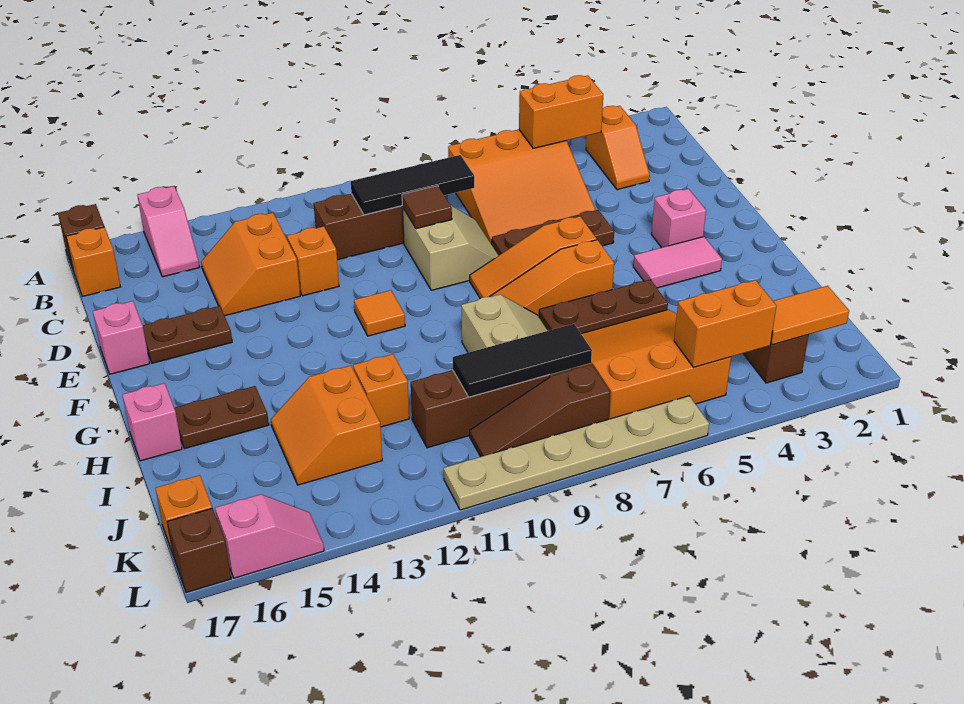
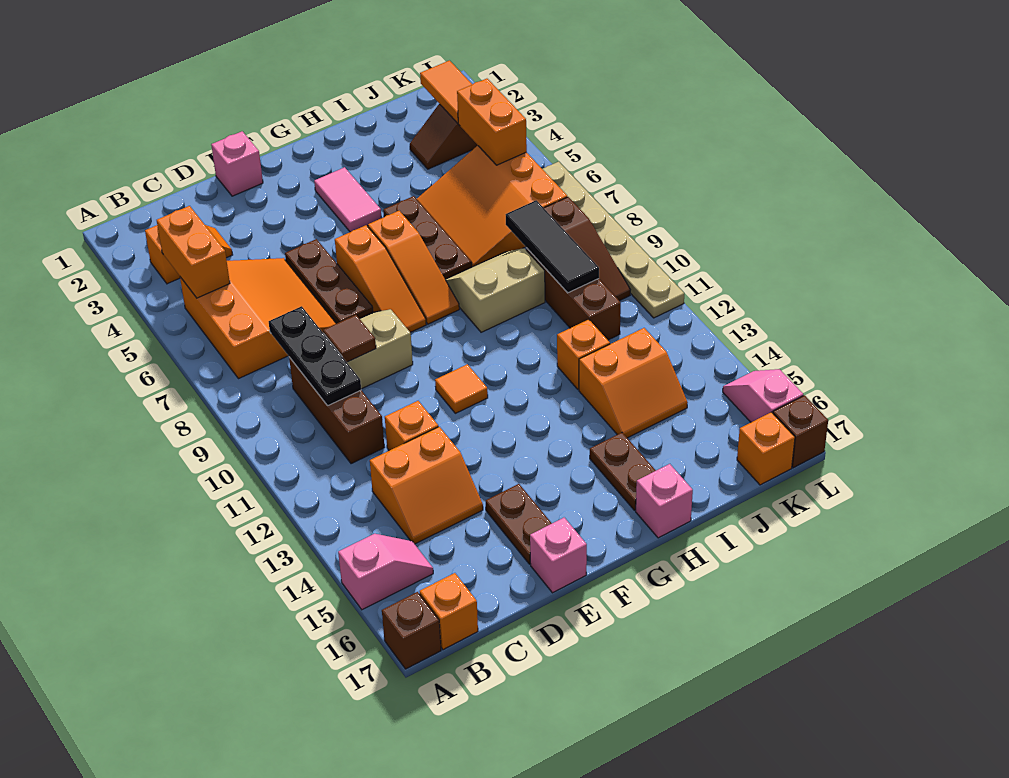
black 1x3 tile [351,155,474,215] -> black 1x3 plate [269,306,361,406]
pink 1x1 brick [651,189,706,248] -> pink 1x1 brick moved to [211,131,263,196]

